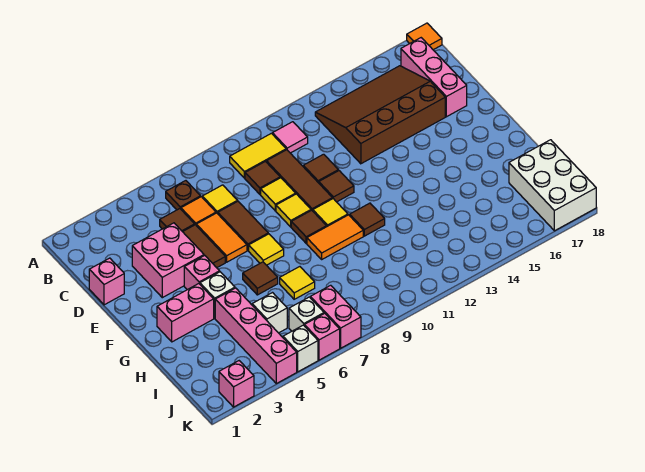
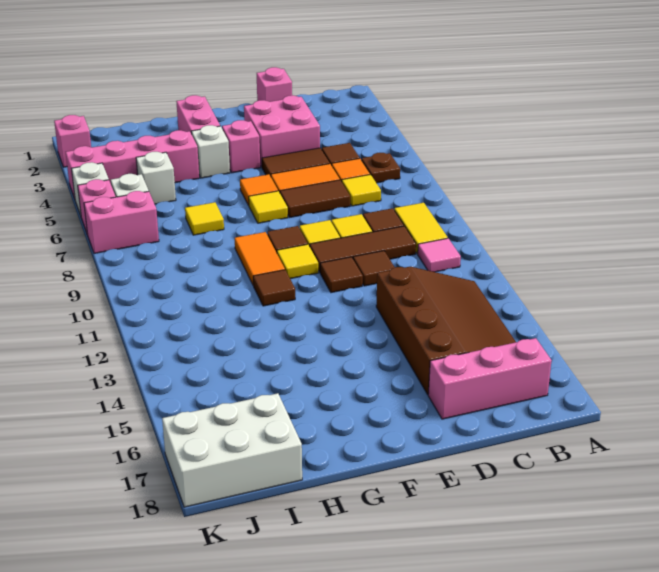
orange 1x1 tile [407,23,442,50] -> orange 1x1 tile moved to [240,174,278,205]
brown 1x1 tile [243,262,278,295] -> none

